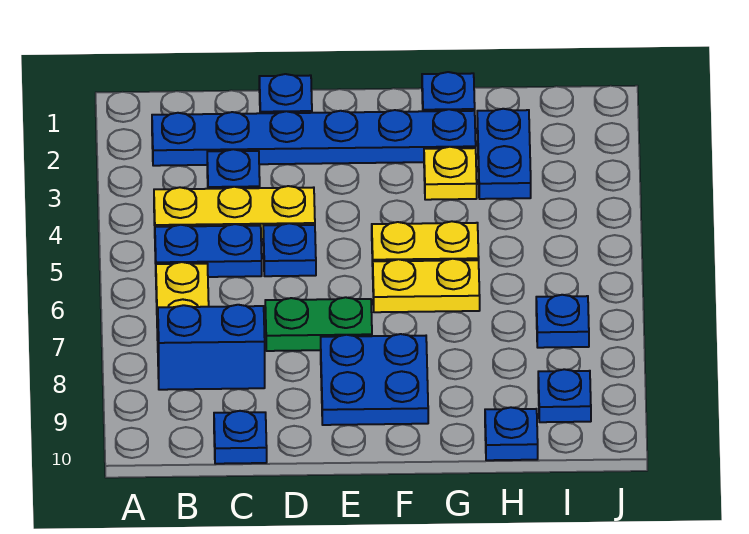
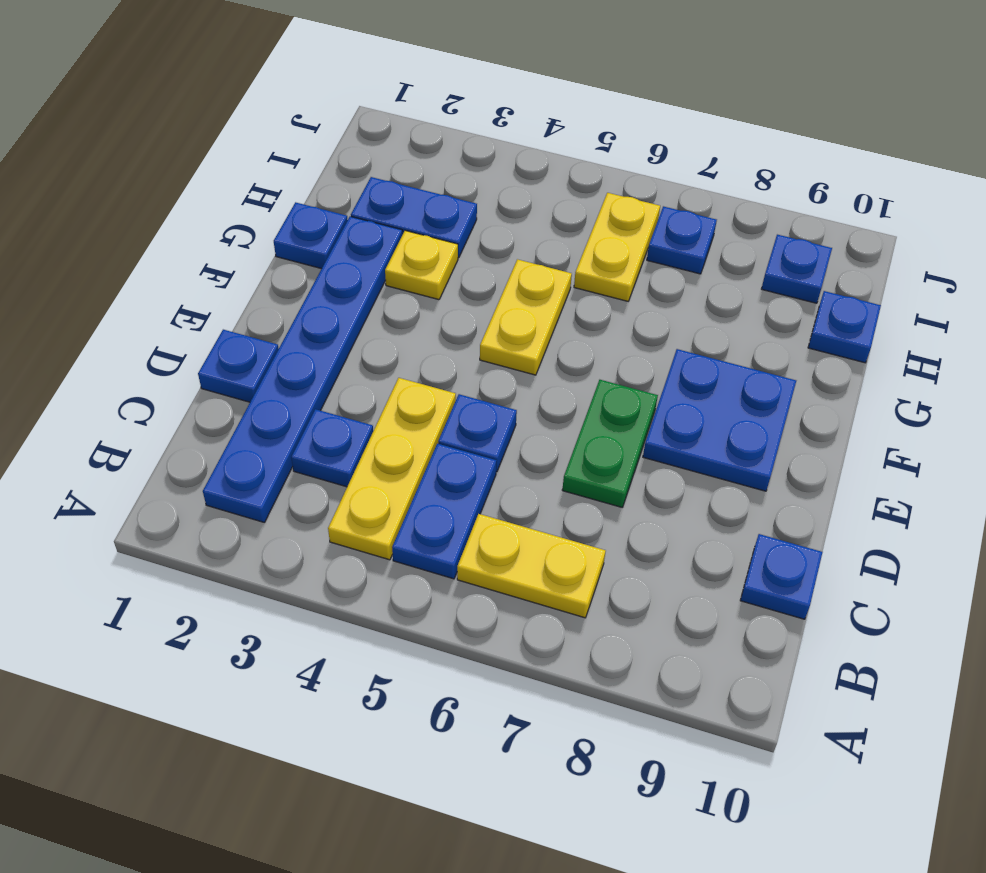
blue 1x2 brick [158,305,265,390] -> none
yellow 1x2 plate [373,259,480,312] -> yellow 1x2 plate moved to [574,193,660,301]

